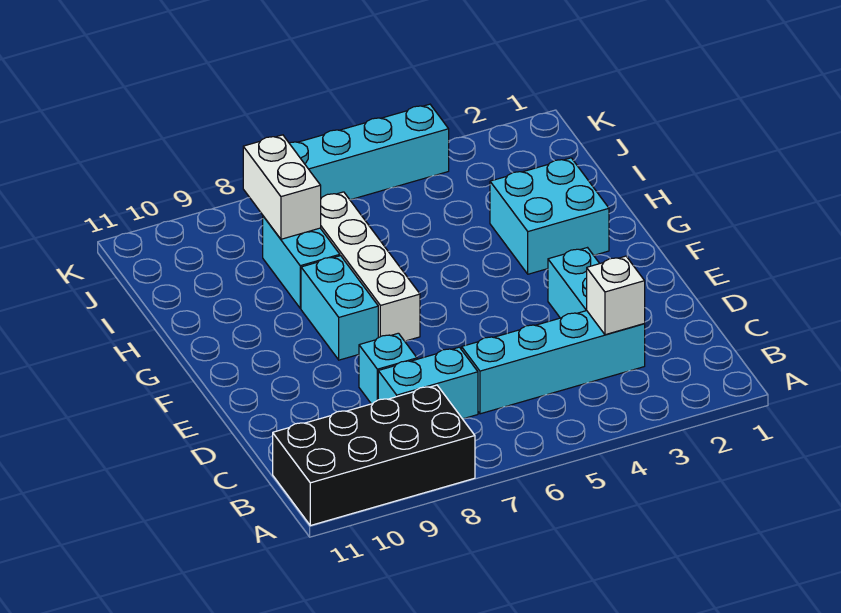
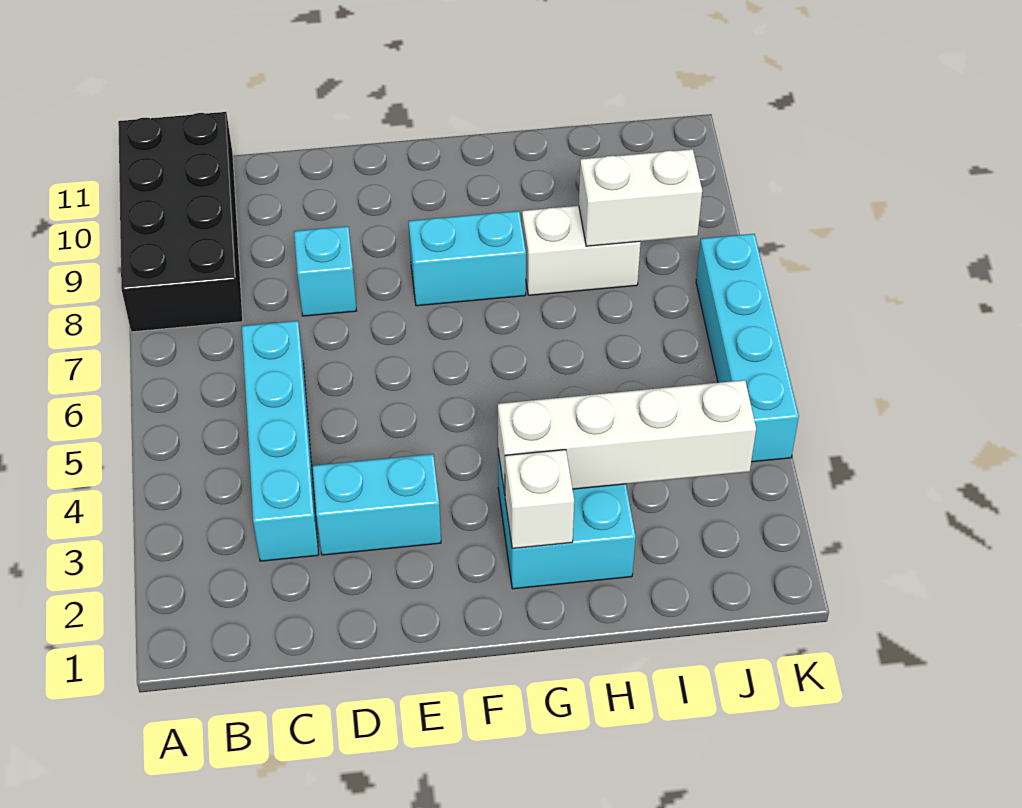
white 1x1 brick [587,256,645,335] -> white 1x1 brick moved to [505,450,574,548]
cyan 1x2 brick [378,347,478,419] -> none
white 1x4 brick [321,192,420,341] -> white 1x4 brick moved to [498,380,756,494]
cyan 1x2 brick [263,216,340,308] -> white 1x2 brick [522,206,641,295]

